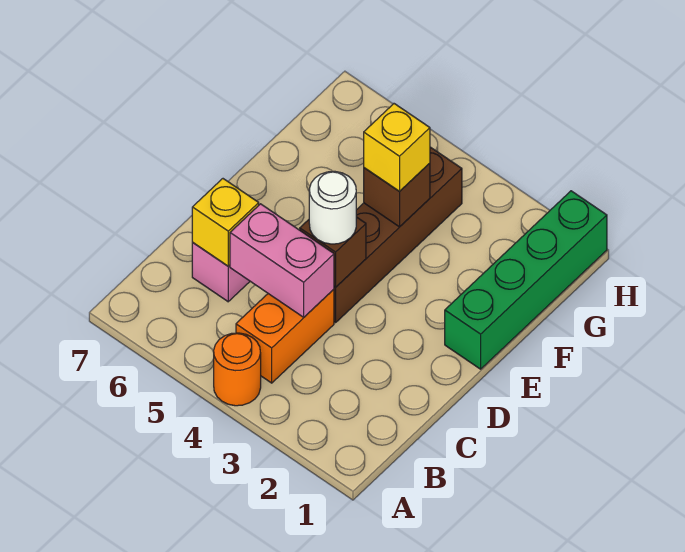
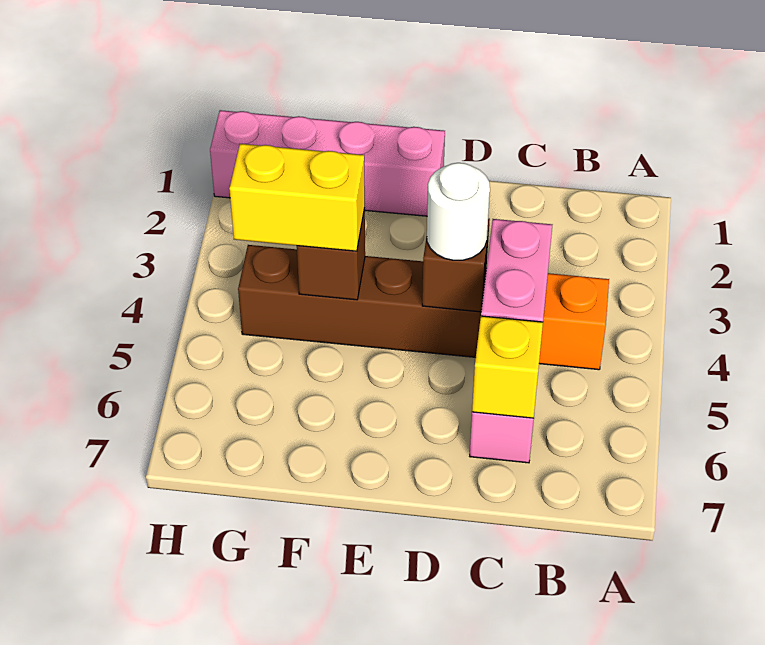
orange 1x1 round brick [214,333,261,406] -> none
green 1x4 brick [445,191,607,369] -> pink 1x4 brick [210,110,445,216]
yellow 1x1 brick [364,104,430,191] -> yellow 1x2 brick [229,144,365,251]

